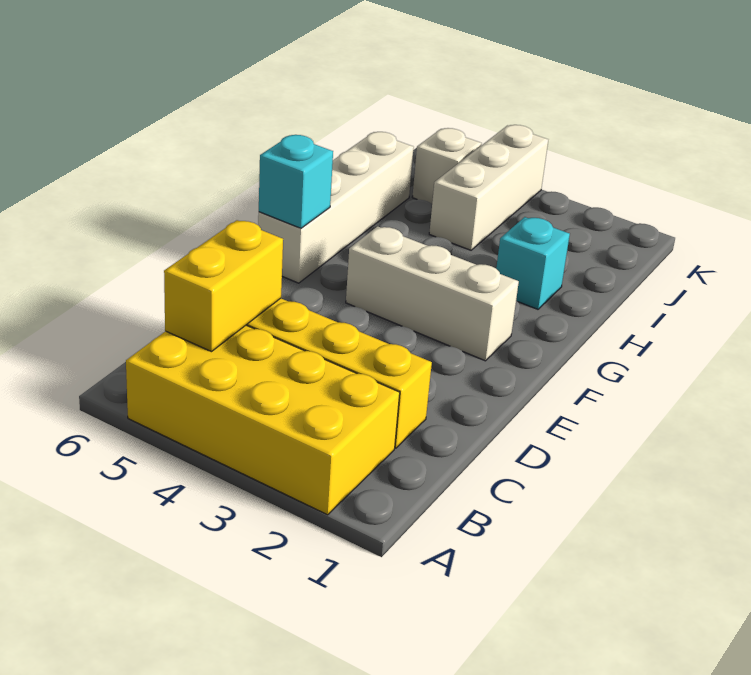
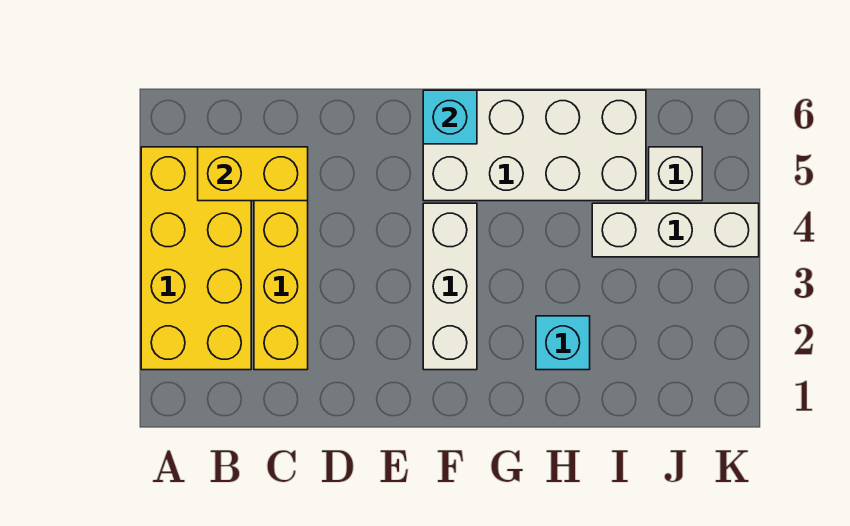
white 1x4 brick [258,132,414,283] -> white 2x4 brick [423,90,646,201]

